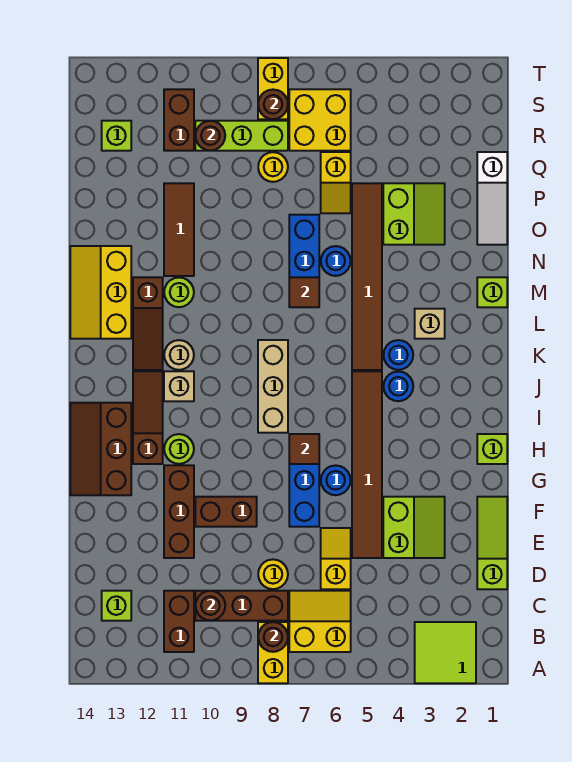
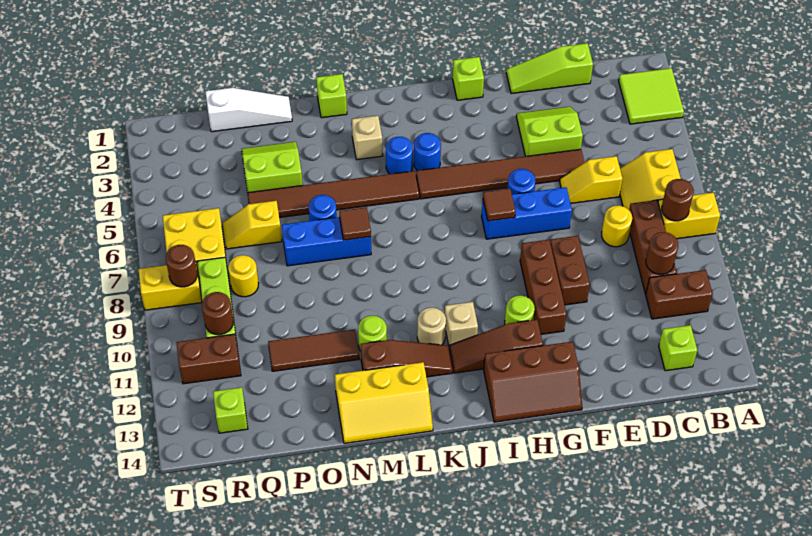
brown 1x3 brick [164,465,194,558] -> brown 1x3 brick turned to [520,240,566,334]
tan 1x3 brick [258,340,288,433] -> none
yellow 1x2 slope [321,152,351,213] -> yellow 1x2 slope turned to [223,201,282,249]

